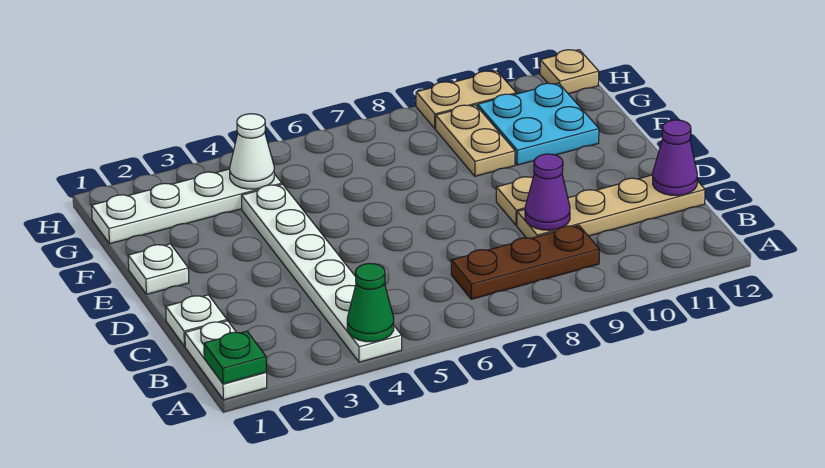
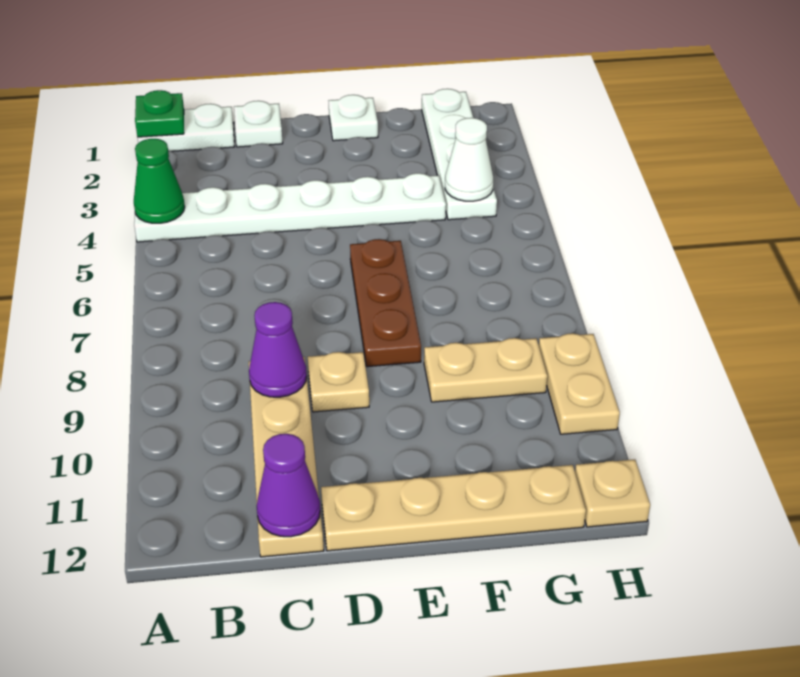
brown 1x3 plate [451,225,599,299] -> brown 1x3 plate moved to [350,239,421,367]
none -> tan 1x4 plate [321,465,586,551]
cyan 2x2 plate [478,83,599,165] -> none

